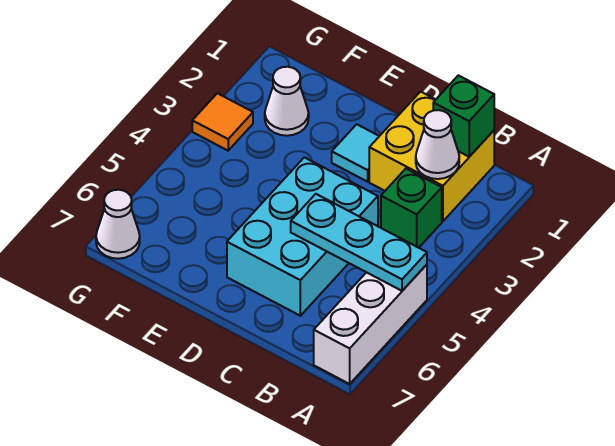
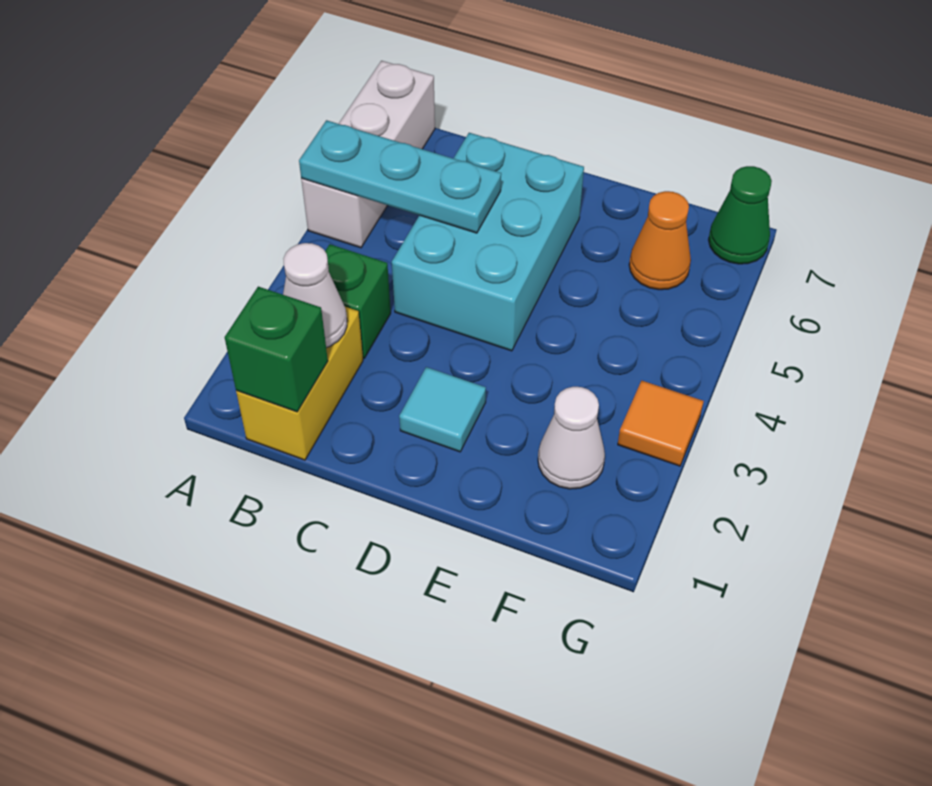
yellow 2x2 brick [369,92,494,221] -> yellow 1x2 brick [236,307,363,460]
none -> orange 1x1 cone [629,191,691,290]
white 1x1 cone [96,190,140,259] -> green 1x1 cone [708,166,772,264]

